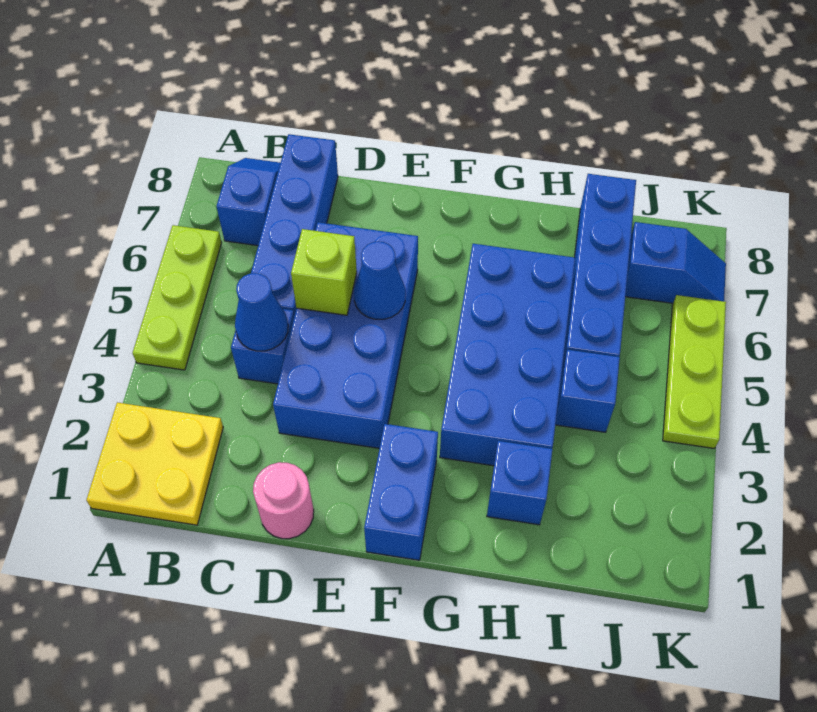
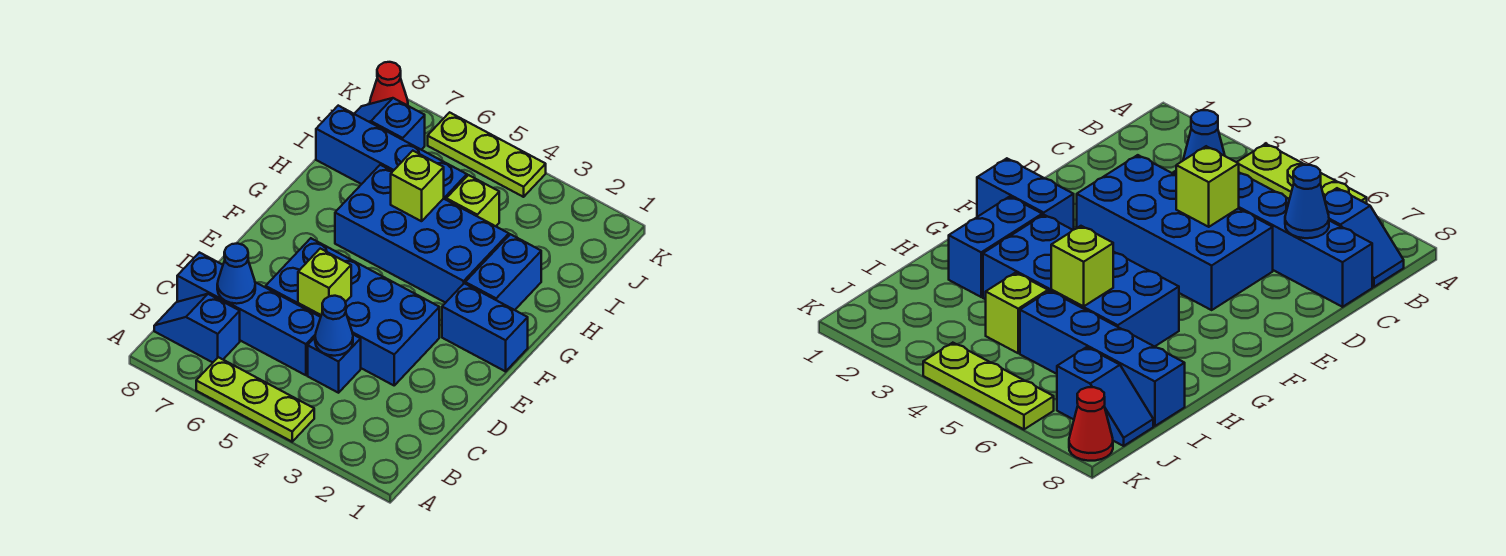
yellow 2x2 plate [87,403,223,525] -> none
pink 1x1 round brick [253,462,314,539] -> none
blue 1x1 cone [354,241,405,319] -> blue 1x1 cone moved to [217,243,255,304]
blue 1x1 brick [487,441,552,525] -> blue 1x2 brick [465,234,541,310]
none -> lime 1x1 brick [391,151,444,221]
blue 1x1 brick [555,350,620,432] -> lime 1x1 brick [446,175,499,226]
blue 1x2 slope [625,222,726,303] -> blue 1x2 slope turned to [355,98,425,150]
none -> red 1x1 cone [370,62,408,106]

